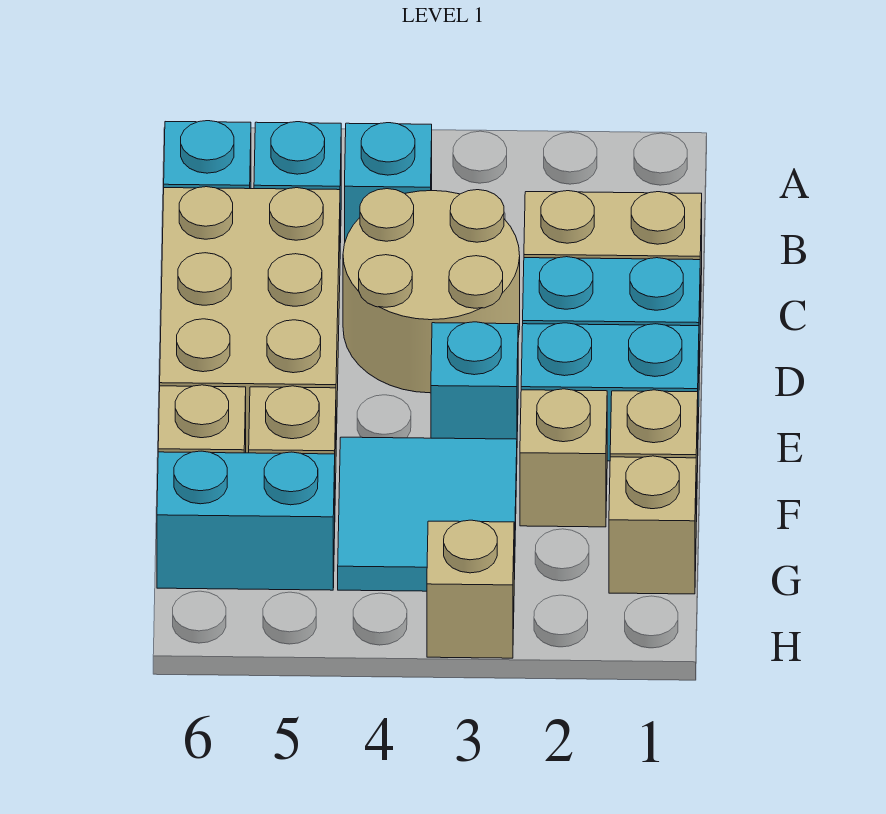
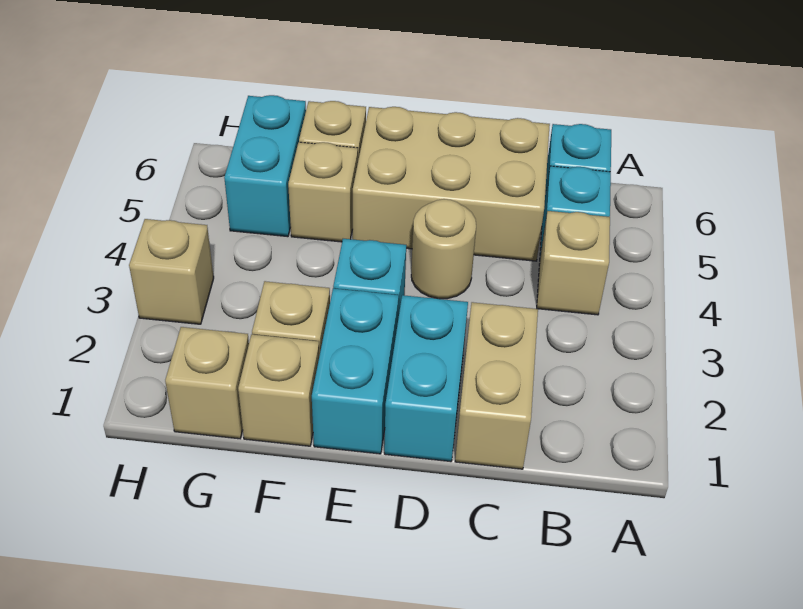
cyan 1x1 brick [345,123,432,241] -> tan 1x1 brick [537,211,610,315]
tan 2x2 round brick [343,189,520,393] -> tan 1x1 round brick [411,199,476,299]
cyan 2x2 tile [338,437,517,591] -> none

